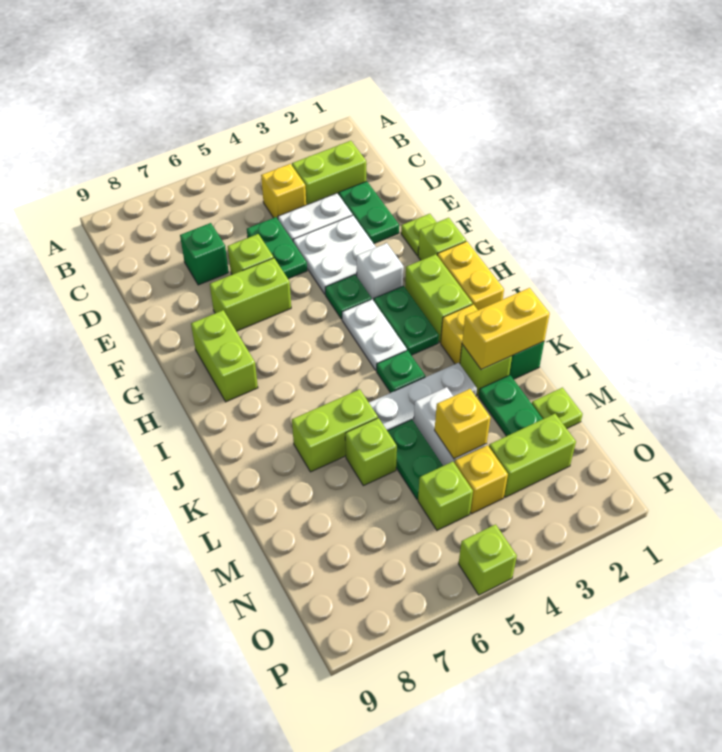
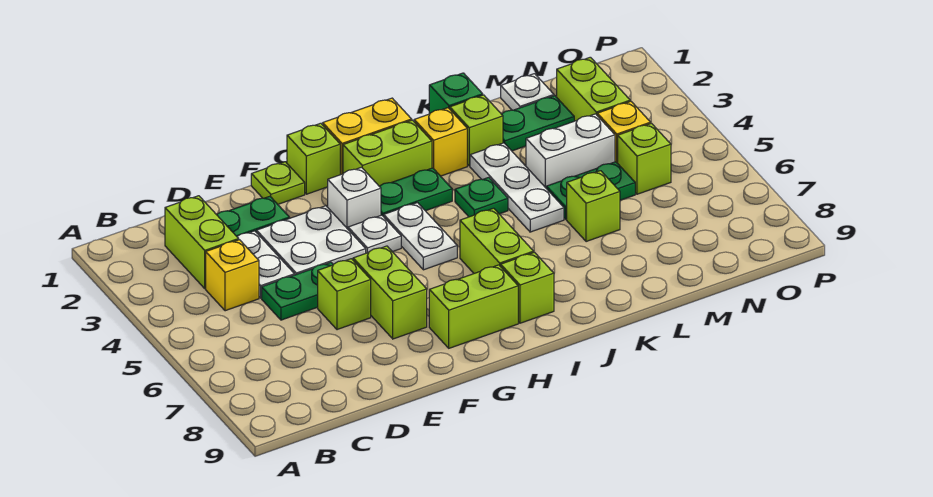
green 1x1 brick [180,223,229,285] -> none
green 1x1 plate [325,275,371,319] -> white 1x1 plate [348,215,401,253]
white 1x2 plate [342,299,407,371] -> white 1x2 plate turned to [384,203,457,270]
yellow 1x2 brick [462,288,550,370] -> none
lime 1x2 brick [292,389,378,472] -> lime 1x2 brick moved to [460,208,534,273]
lime 1x1 plate [532,388,583,429] -> white 1x1 plate [501,74,554,110]
yellow 1x1 brick [434,389,491,459] -> none
lime 1x1 brick [459,524,517,595] -> lime 1x1 brick moved to [501,252,554,323]

